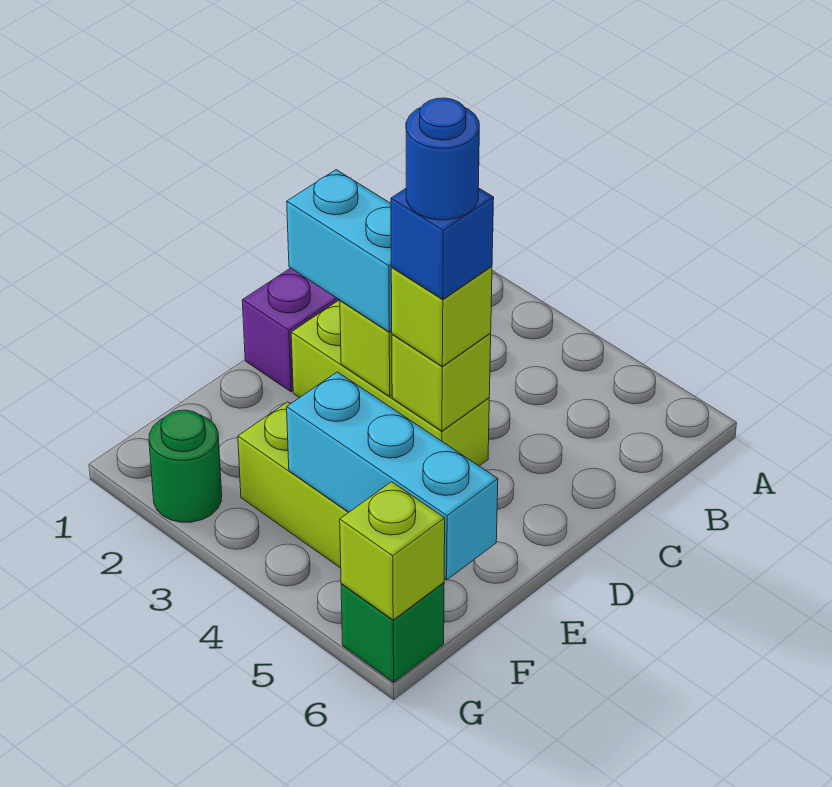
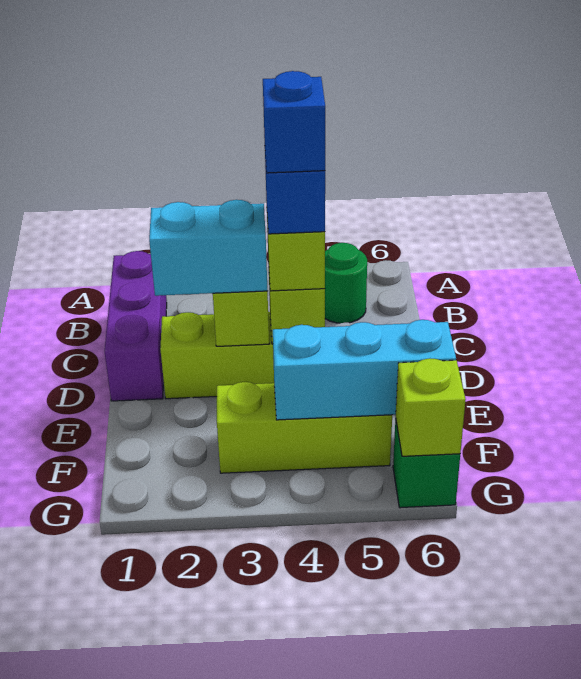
blue 1x1 round brick [406,98,479,220] -> blue 1x1 brick [263,71,325,173]
green 1x1 round brick [149,410,222,522] -> green 1x1 round brick moved to [325,243,367,323]

